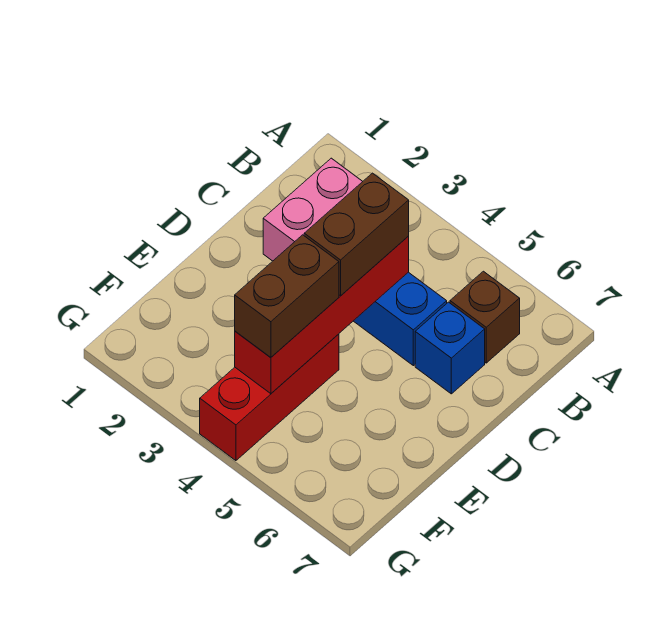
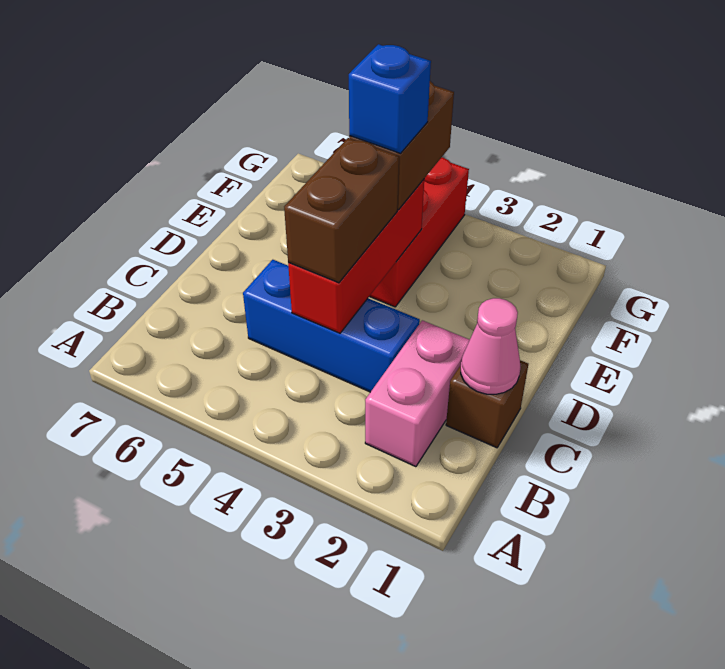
brown 1x1 brick [450,271,520,363] -> brown 1x1 brick moved to [446,360,528,448]
none -> pink 1x1 cone [461,298,521,394]
red 1x4 brick [235,236,409,394] -> red 1x3 brick [288,179,424,333]
blue 1x1 brick [415,302,485,394] -> blue 1x1 brick moved to [349,44,431,153]

